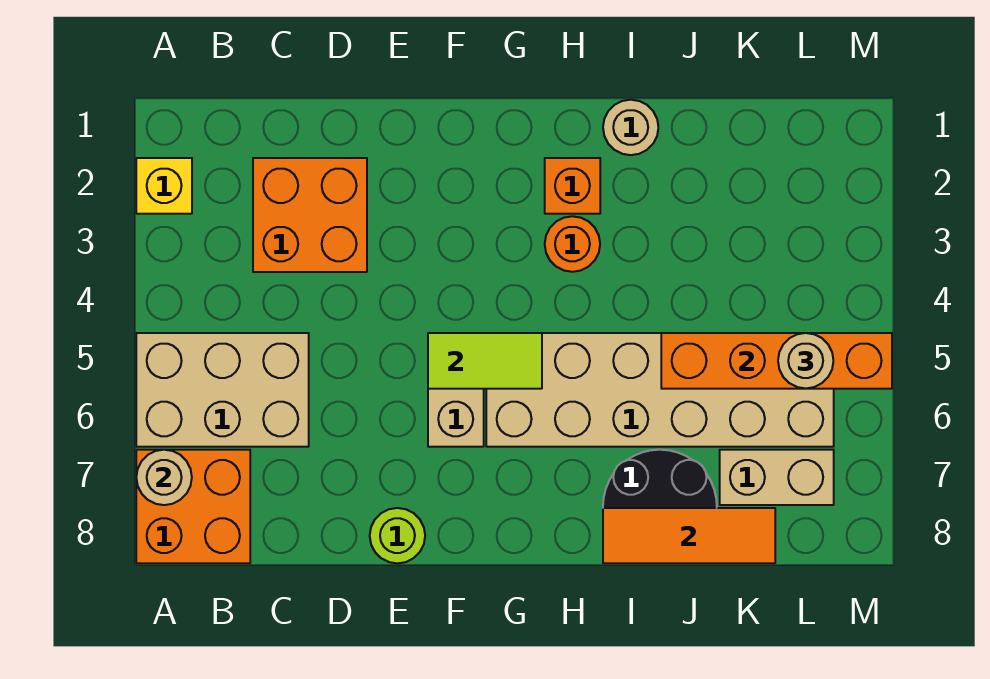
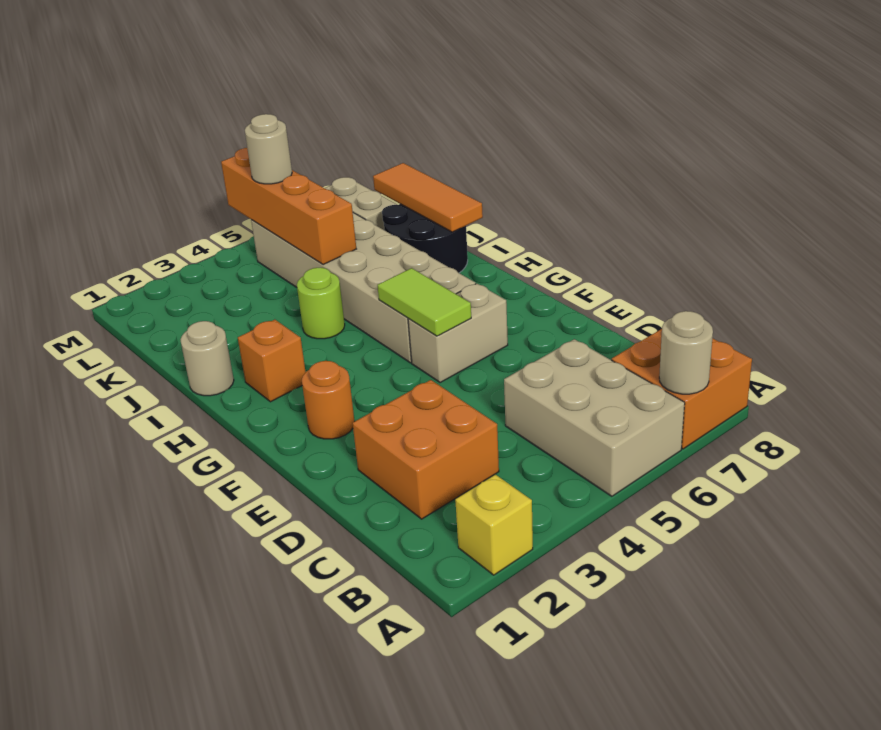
lime 1x1 round brick [370,508,425,563] -> lime 1x1 round brick moved to [297,268,345,339]
orange 1x1 round brick [545,216,600,272] -> orange 1x1 round brick moved to [302,361,354,439]

